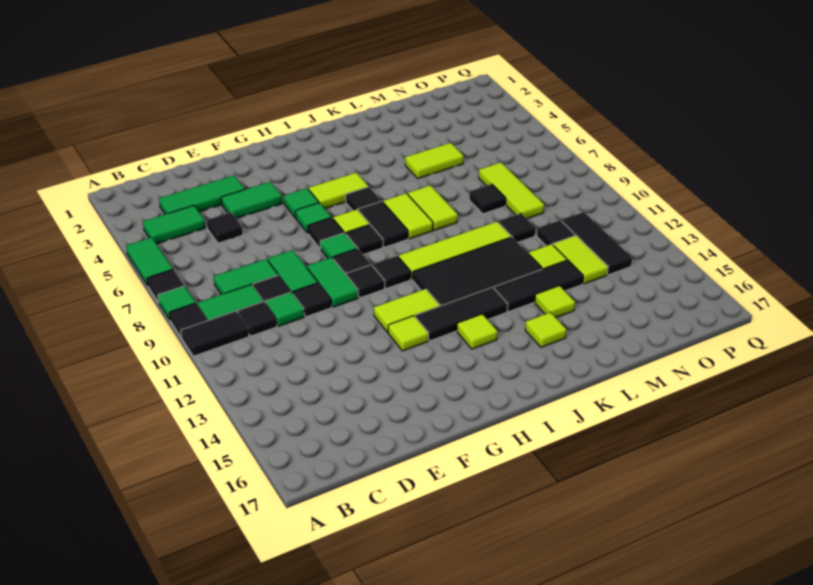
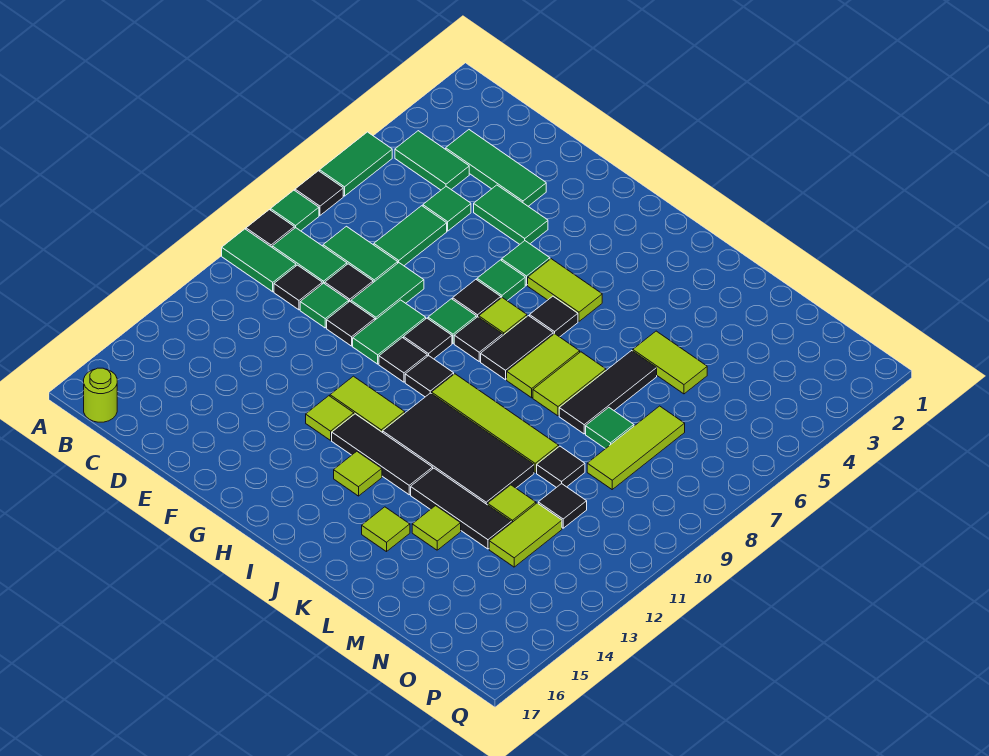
black 1x2 tile [181,311,249,356] -> green 1x2 tile [222,229,296,292]
none -> lime 1x1 round brick [84,368,117,422]
black 1x1 tile [206,212,243,243] -> green 1x1 tile [423,186,471,231]
none -> green 1x2 tile [374,206,447,266]
black 1x1 tile [469,184,506,214] -> green 1x1 tile [586,408,634,449]
black 1x3 tile [561,212,632,275] -> black 1x3 tile moved to [559,351,657,434]

